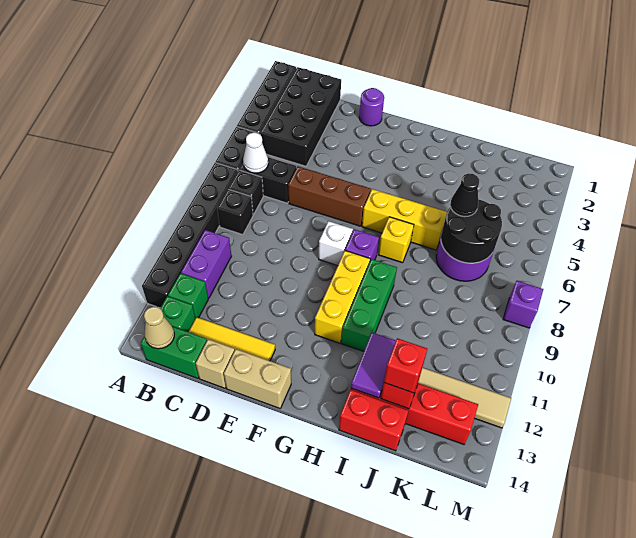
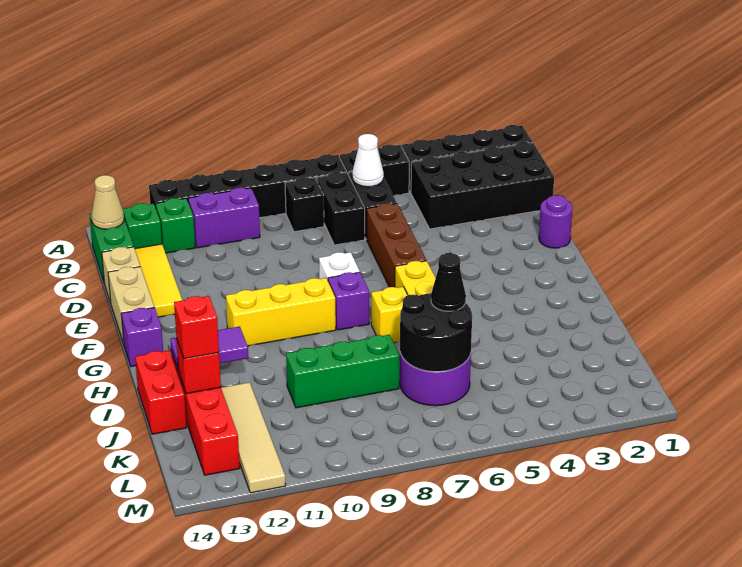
black 1x1 brick [229,170,263,215] -> black 1x2 brick [317,172,365,245]
green 1x3 brick [342,259,397,351] -> green 1x3 brick moved to [286,335,399,408]
purple 1x1 brick [503,281,543,328] -> purple 1x1 brick moved to [121,307,163,367]

